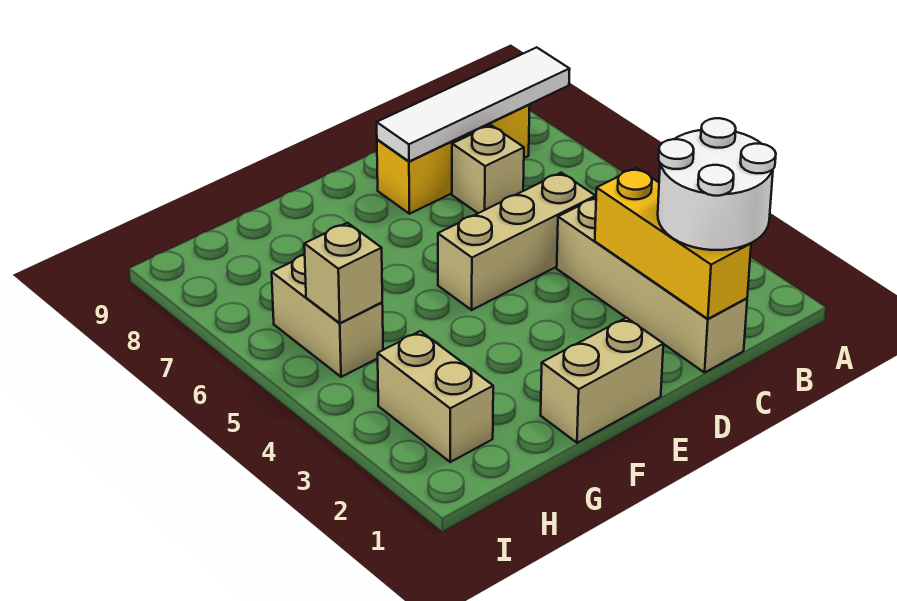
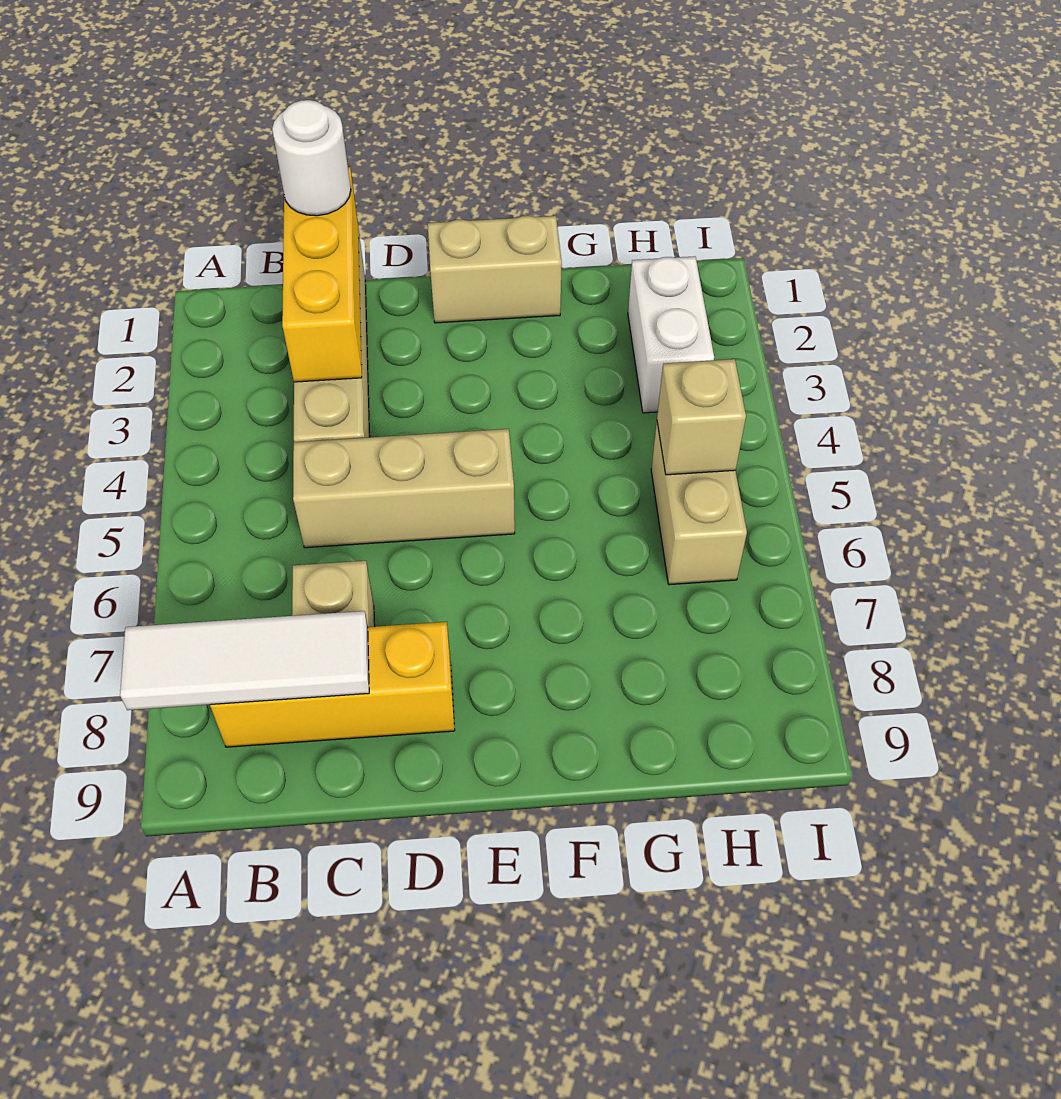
white 1x4 tile [377,47,570,161] -> white 1x3 tile [120,611,369,710]
white 2x2 round brick [658,118,776,250] -> white 1x1 round brick [272,100,351,216]
tan 1x2 brick [378,331,493,462] -> white 1x2 brick [628,256,714,413]

